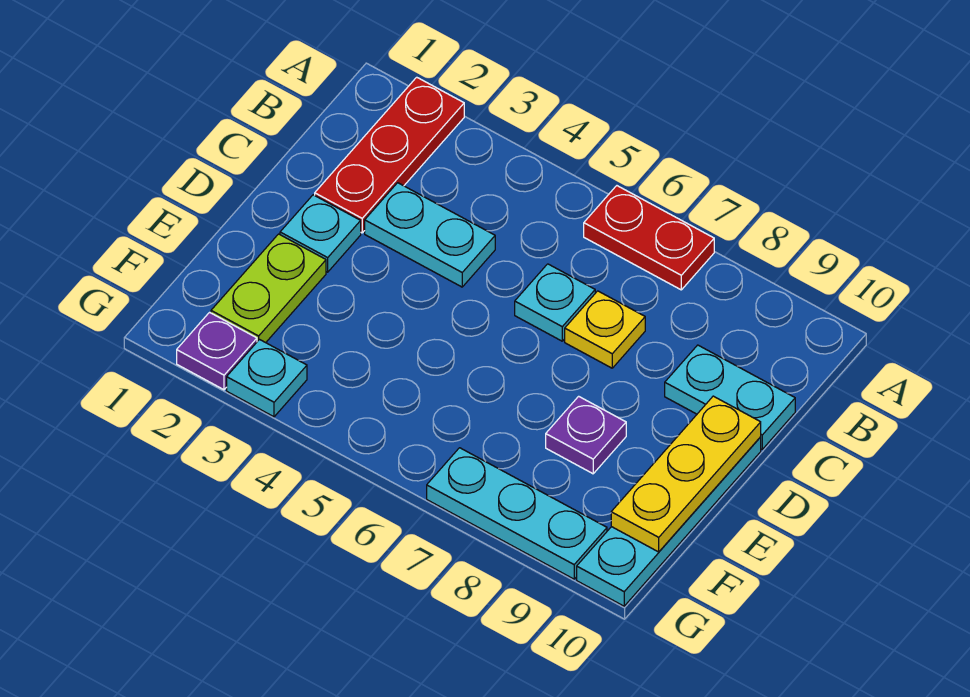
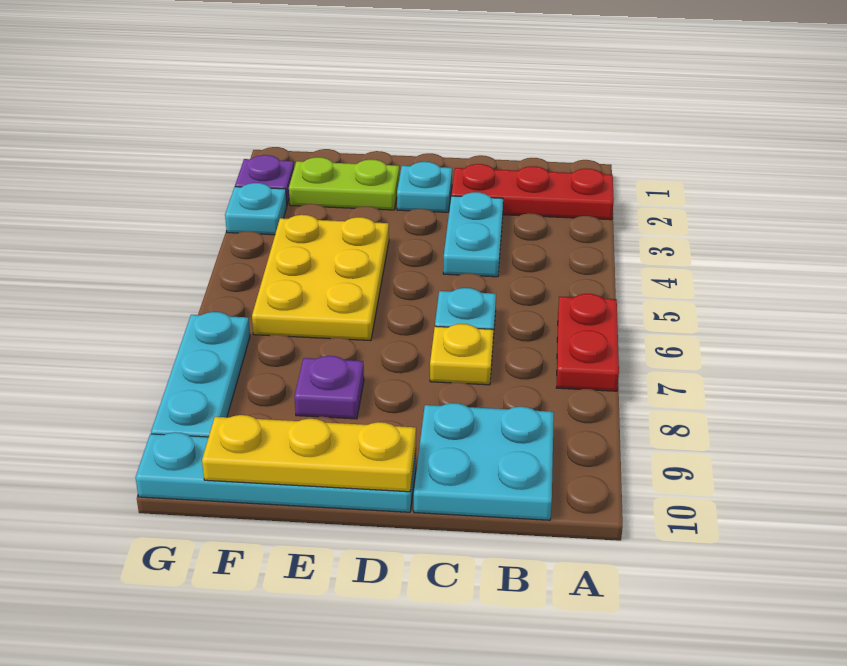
cyan 1x2 plate [665,345,795,449] -> cyan 2x2 plate [414,403,554,520]
none -> yellow 2x3 plate [252,215,389,341]

